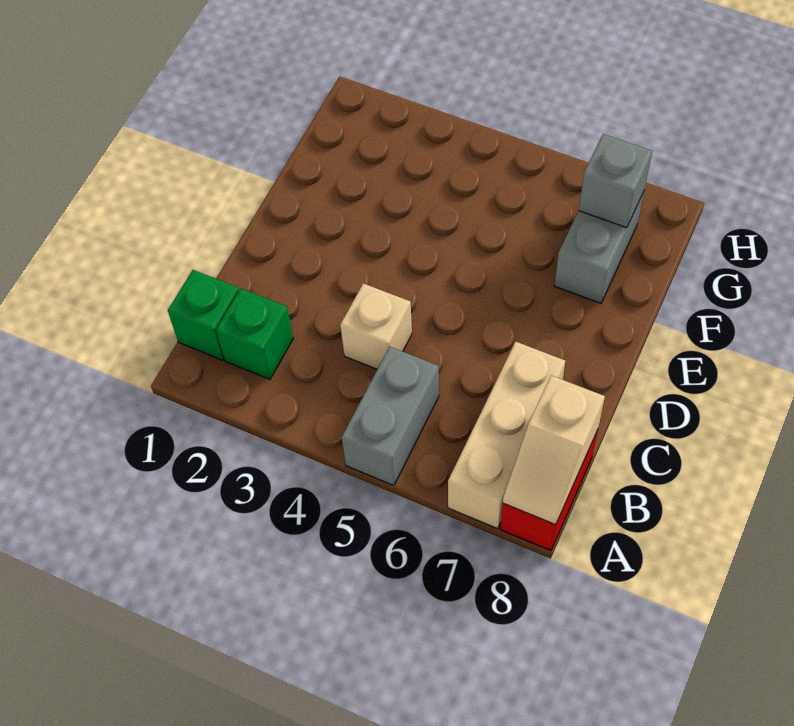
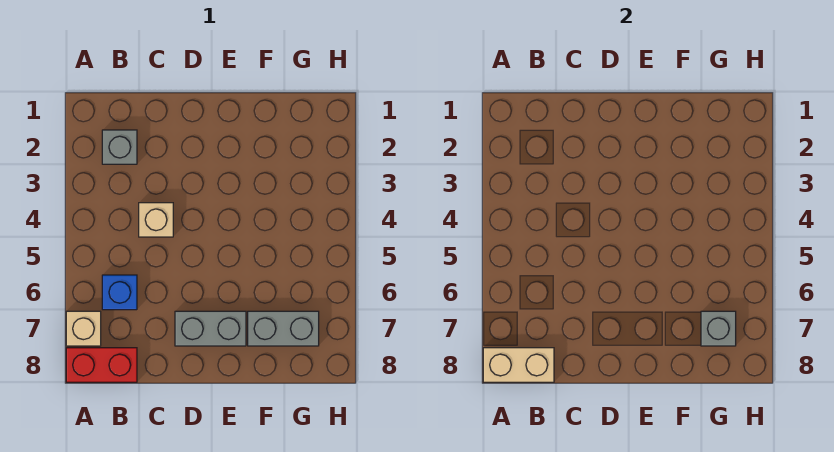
grey 1x2 brick [342,347,439,486] -> grey 1x2 brick moved to [175,311,246,346]
tan 1x3 brick [448,342,565,529] -> tan 1x1 brick [66,311,101,346]
tan 1x2 slope [503,375,605,525] -> tan 1x2 brick [483,348,554,382]
green 1x1 brick [168,270,239,360] -> none
green 1x1 brick [216,289,293,379] -> grey 1x1 brick [102,130,137,164]
none -> blue 1x1 brick [102,275,137,310]

